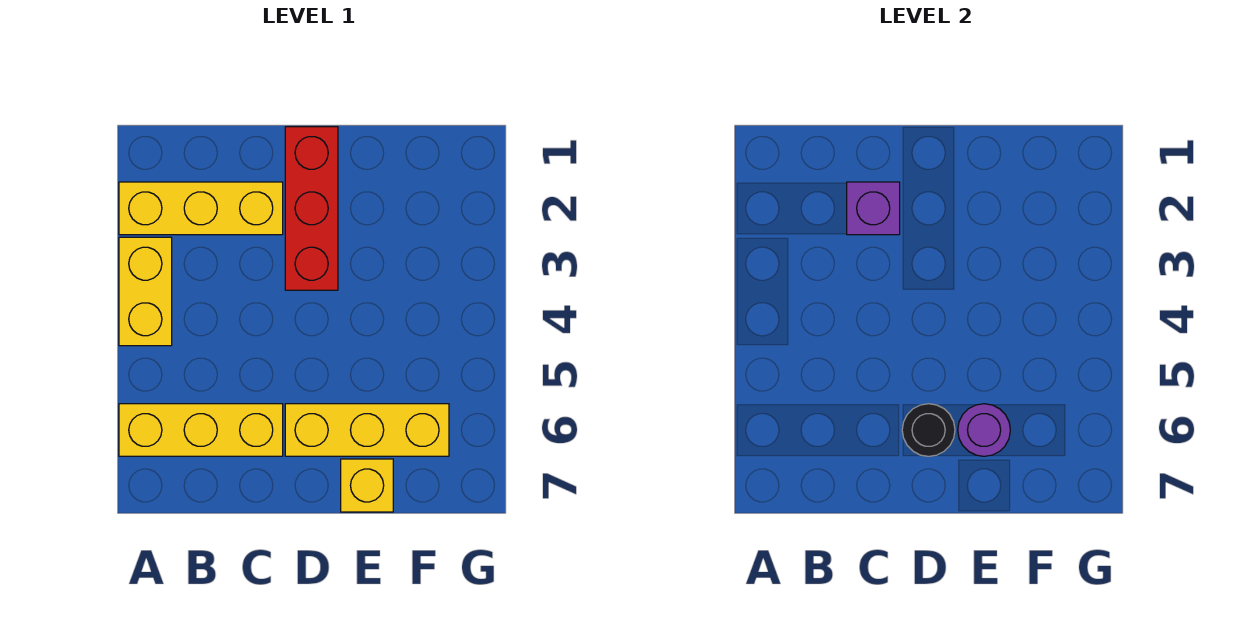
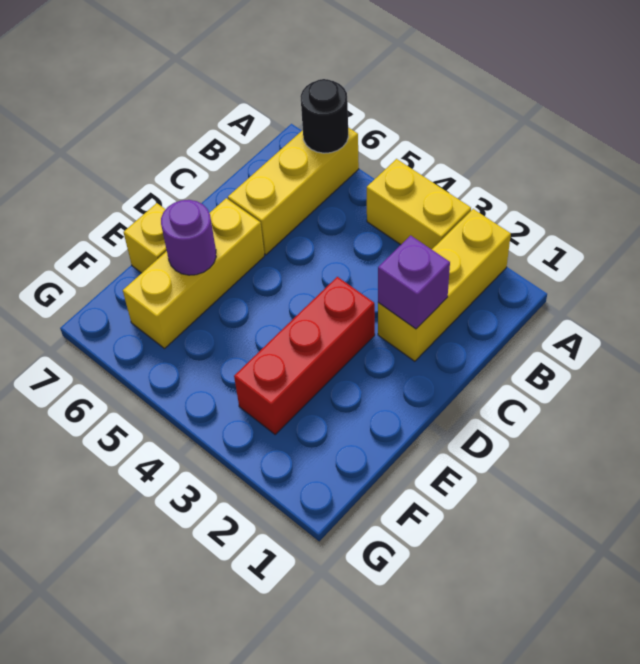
red 1x3 brick [285,127,338,290] -> red 1x3 brick turned to [234,277,375,435]
black 1x1 round brick [902,404,955,456] -> black 1x1 round brick moved to [300,79,348,153]

